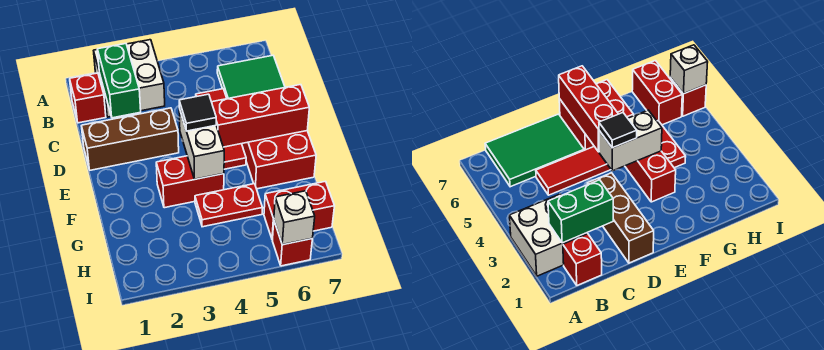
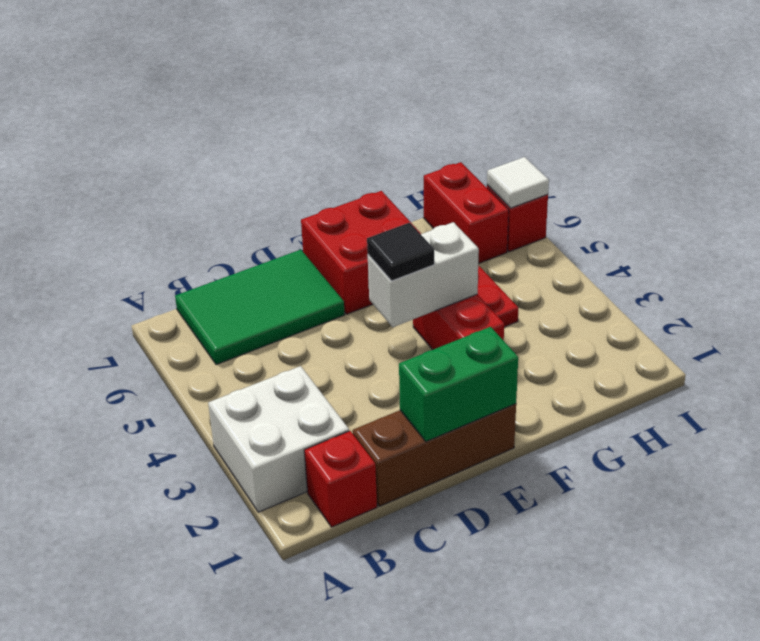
green 1x2 brick [97,44,141,118] -> green 1x2 brick moved to [399,327,518,441]
red 1x3 tile [196,89,246,169] -> none
brown 1x3 brick [82,108,179,170] -> brown 1x3 brick turned to [353,404,516,506]
red 1x3 brick [212,85,309,147] -> none
white 1x1 brick [274,191,315,245] -> white 1x1 tile [487,157,549,208]

